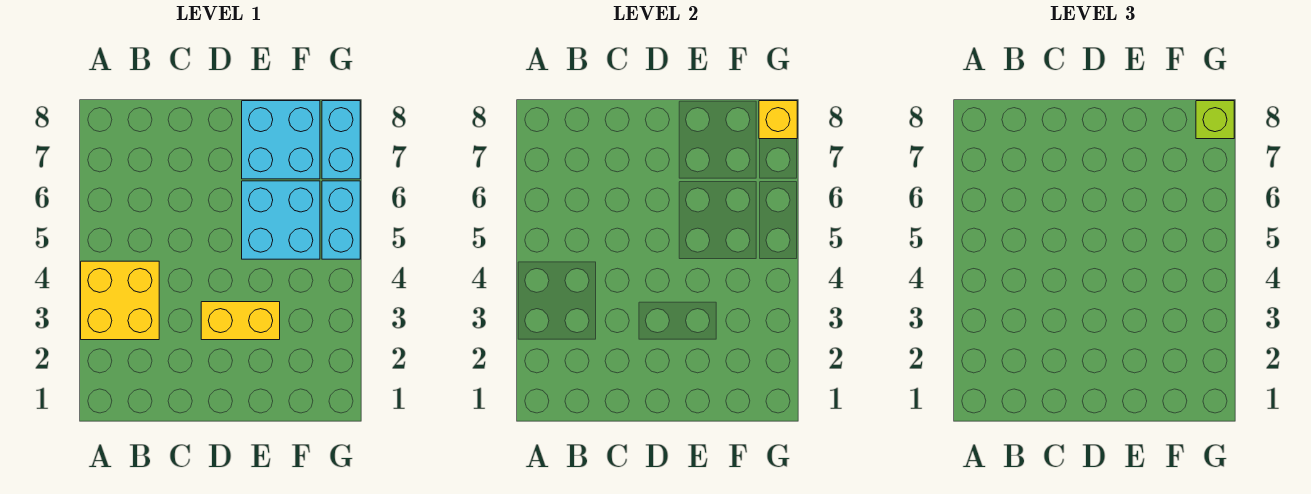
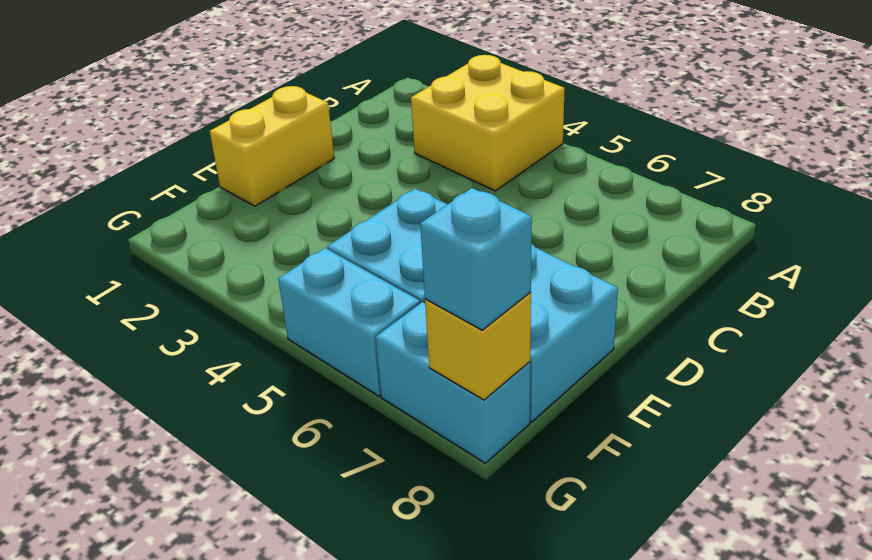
yellow 1x2 brick [201,302,280,340] -> yellow 1x2 brick moved to [210,86,334,206]
lime 1x1 brick [1196,101,1234,139] -> cyan 1x1 brick [420,188,532,330]

